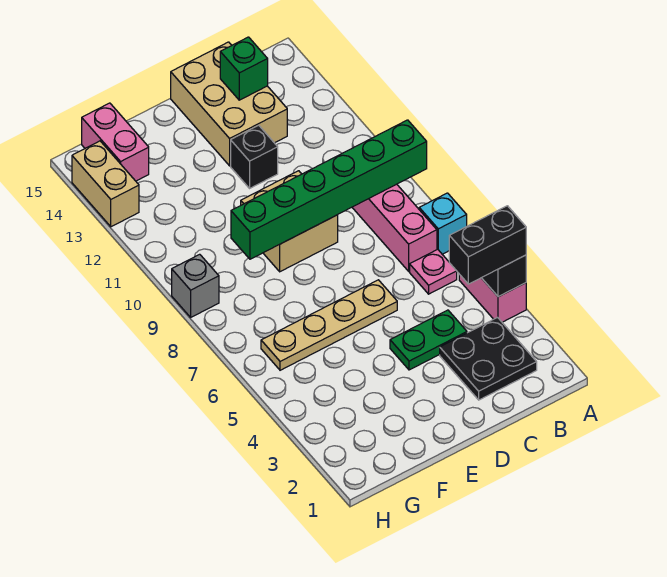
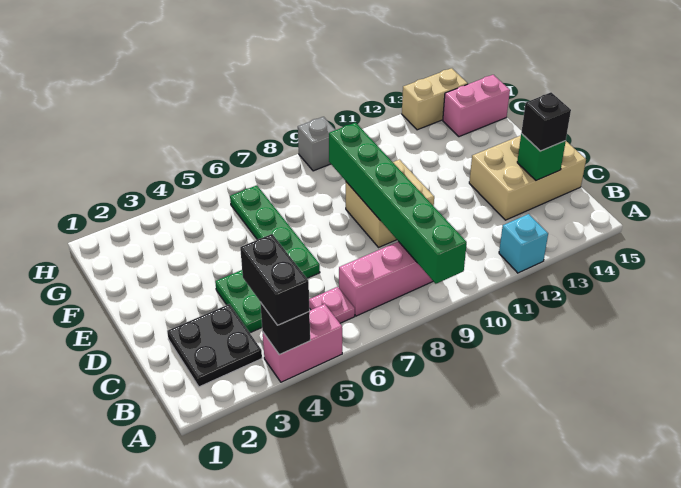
cyan 1x1 brick [419,193,467,254] -> cyan 1x1 brick moved to [499,214,548,273]
tan 1x4 plate [261,280,397,370] -> green 1x4 plate [230,185,320,278]
black 1x1 brick [231,125,278,188] -> black 1x1 brick moved to [521,92,571,151]

